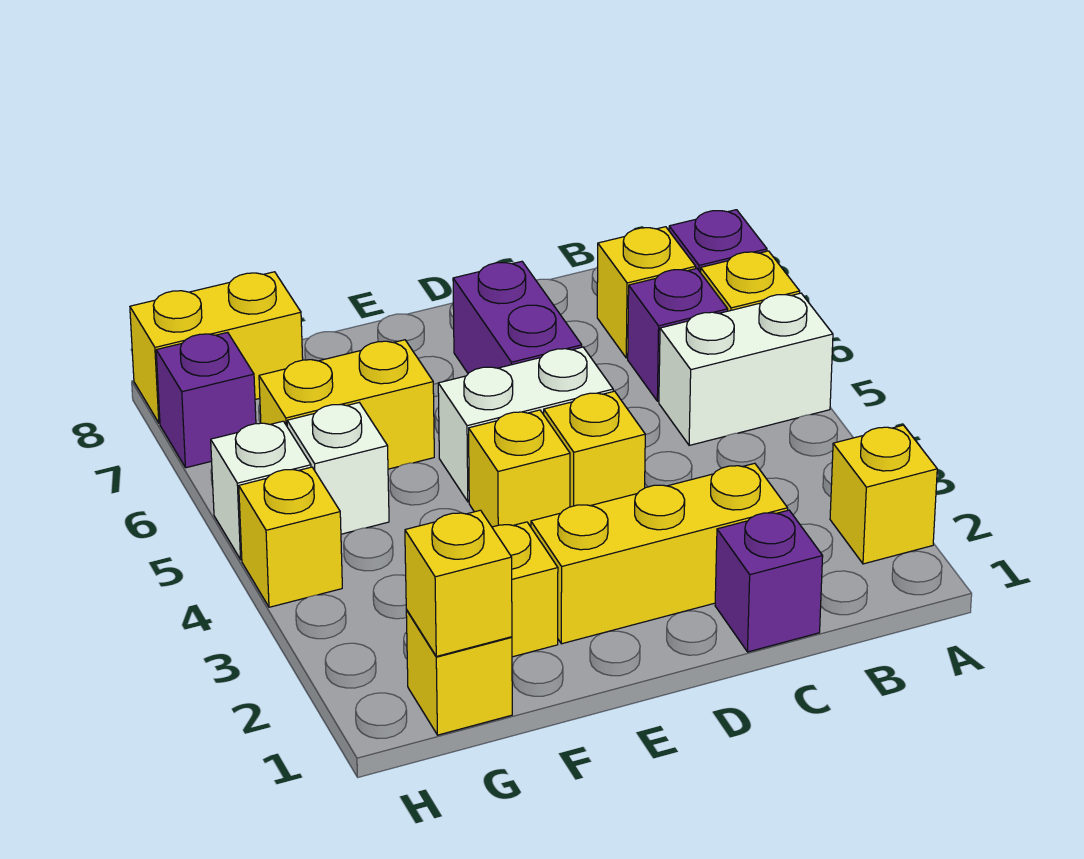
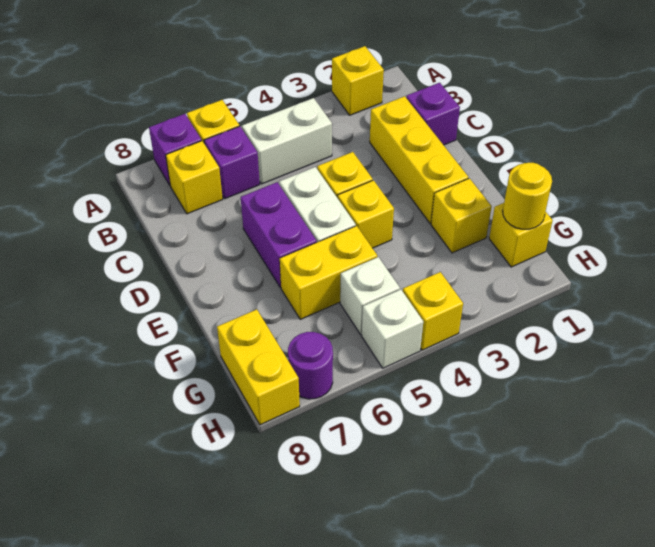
white 1x2 brick [659,293,833,445] -> white 1x2 brick turned to [242,98,332,184]
purple 1x2 brick [453,261,582,373] -> purple 1x2 brick turned to [241,182,317,288]
yellow 1x2 brick [259,340,434,469] -> yellow 1x2 brick turned to [280,226,377,319]
yellow 1x1 brick [405,510,512,656] -> yellow 1x1 round brick [503,163,552,229]
purple 1x1 brick [156,332,256,468] -> purple 1x1 round brick [288,332,333,399]

